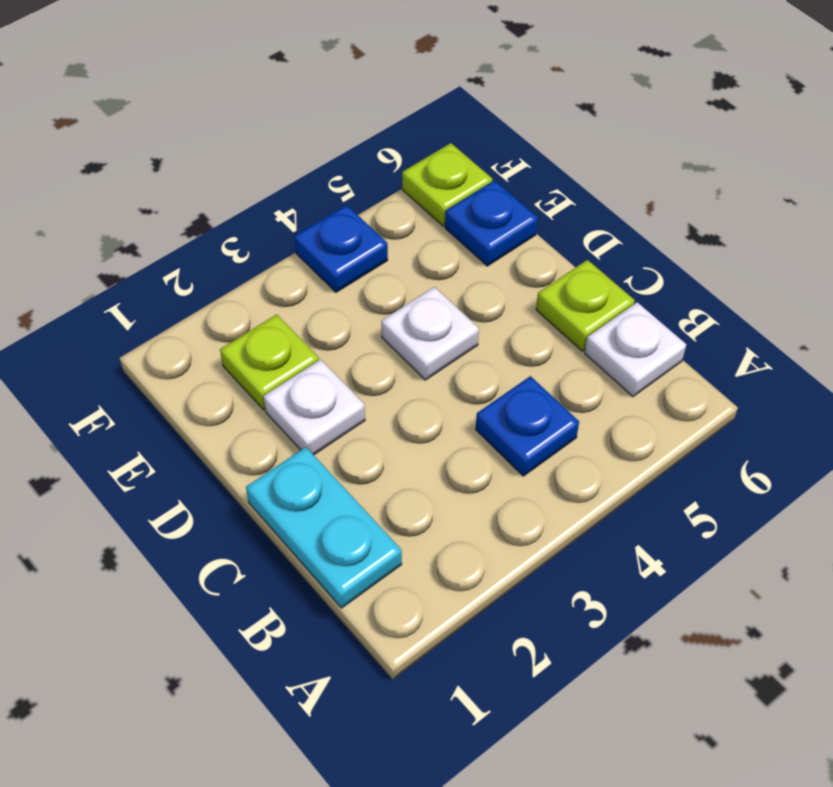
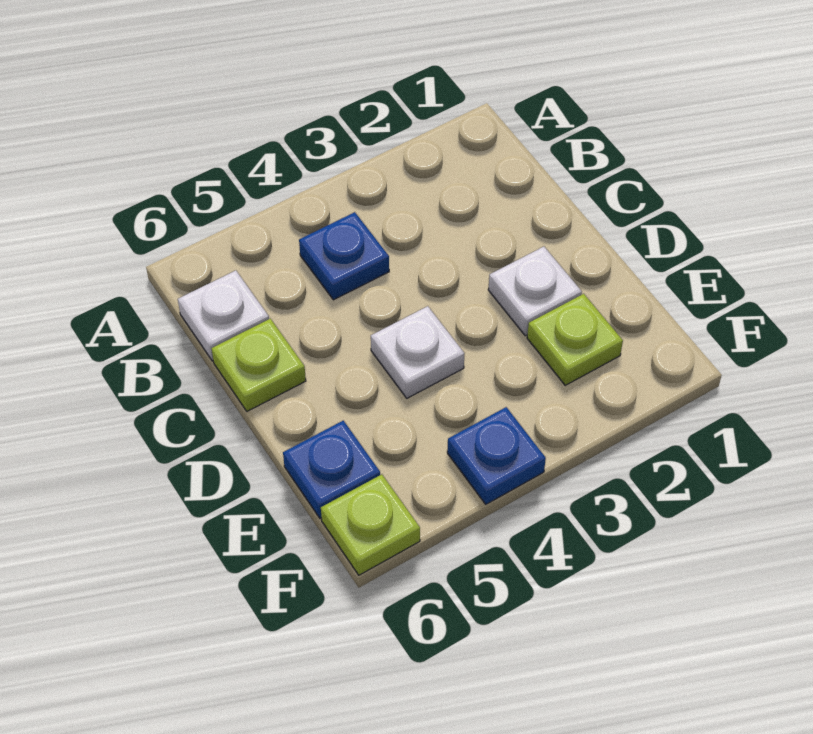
cyan 1x2 plate [246,447,402,608] -> none

